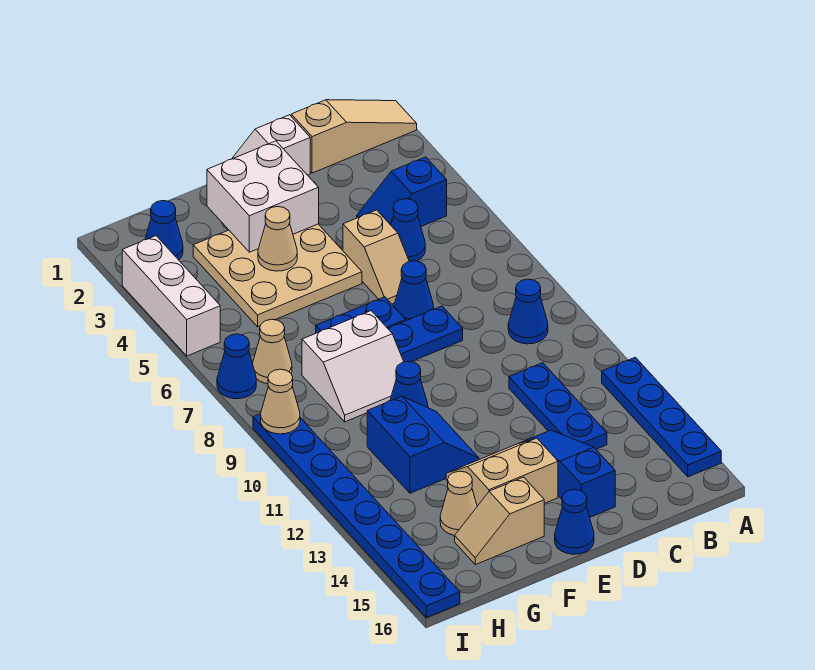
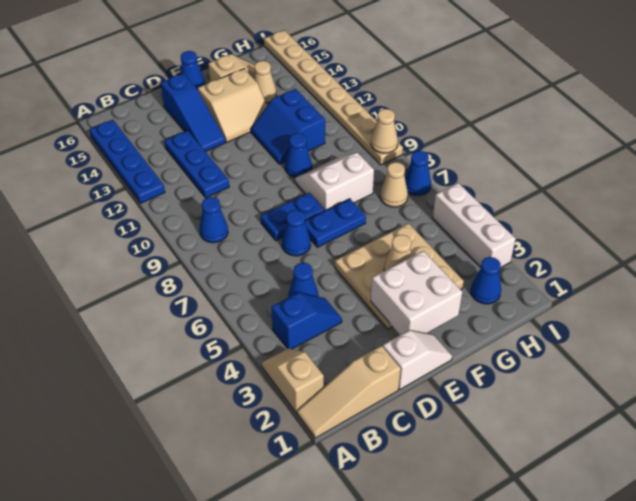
tan 1x2 slope [343,210,409,304] -> tan 1x2 slope moved to [262,348,324,413]
blue 1x8 plate [253,414,460,618] -> tan 1x8 plate [264,30,403,165]

